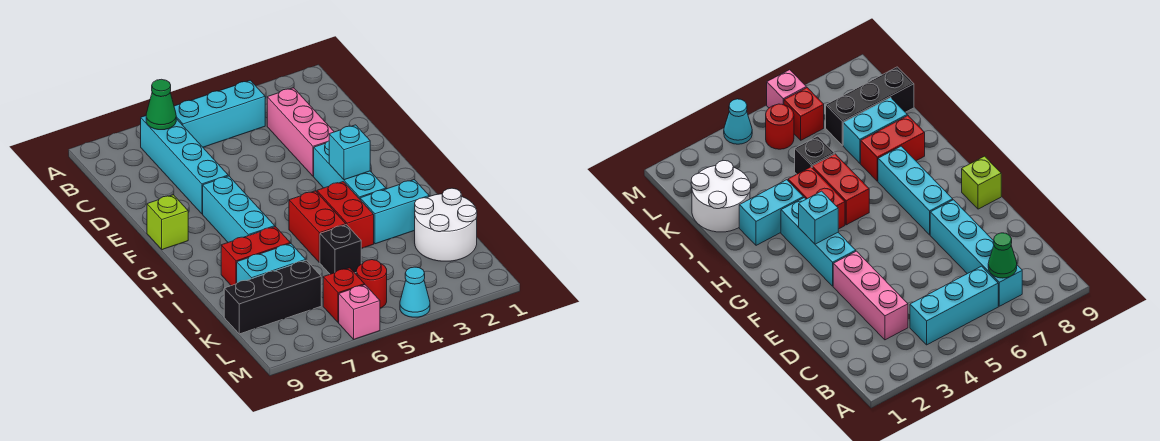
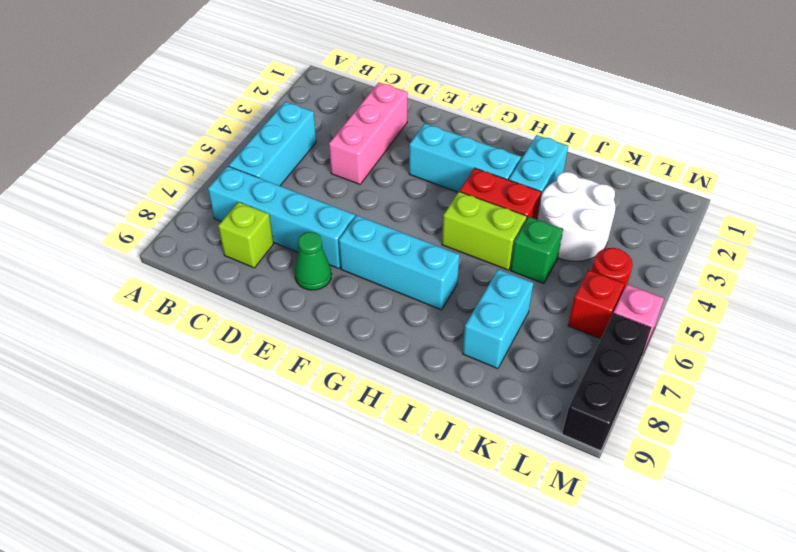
green 1x1 cone [146,79,176,130] -> green 1x1 cone moved to [295,232,332,290]
pink 1x3 brick [267,88,334,176] -> pink 1x3 brick turned to [329,83,408,184]
lime 1x1 brick [147,195,188,250] -> lime 1x1 brick moved to [218,202,274,268]
cyan 1x1 brick [329,125,370,180] -> none
red 1x2 brick [289,191,346,263] -> lime 1x2 brick [442,192,527,270]
red 1x2 brick [221,227,290,286] -> none
white 2x2 round brick [415,188,477,261] -> white 2x2 round brick moved to [537,172,615,261]
black 1x1 brick [320,225,361,274] -> green 1x1 brick [510,217,563,284]
black 1x3 brick [224,260,321,334] -> black 1x3 brick moved to [562,313,651,451]
cyan 1x1 cone [400,267,430,317] -> none

